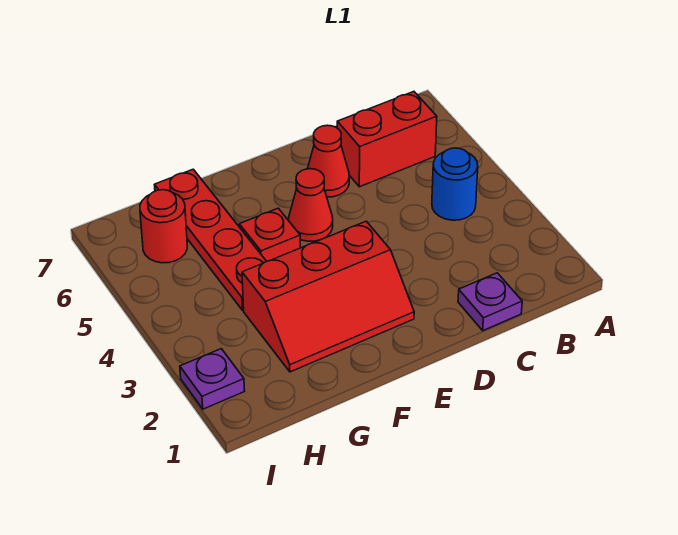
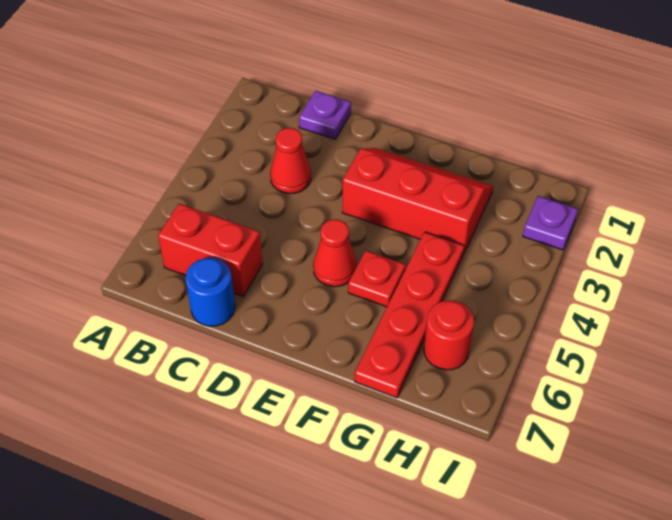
blue 1x1 round brick [432,148,478,220] -> blue 1x1 round brick moved to [186,258,235,326]
red 1x1 cone [308,125,349,197] -> red 1x1 cone moved to [270,128,311,194]

